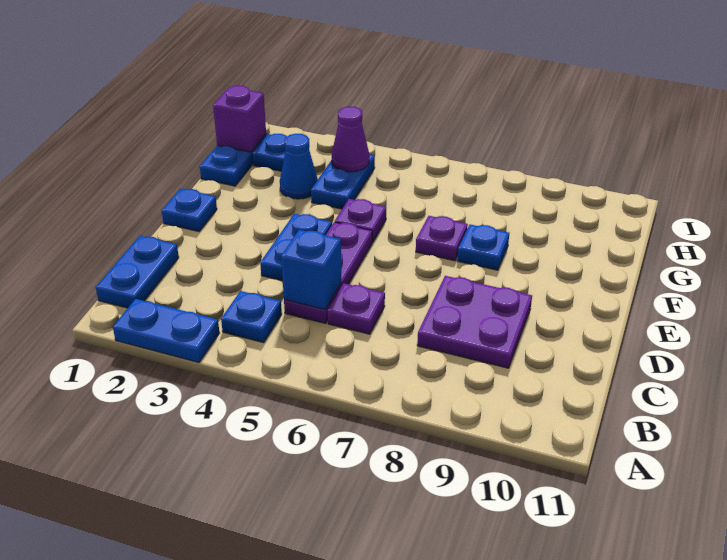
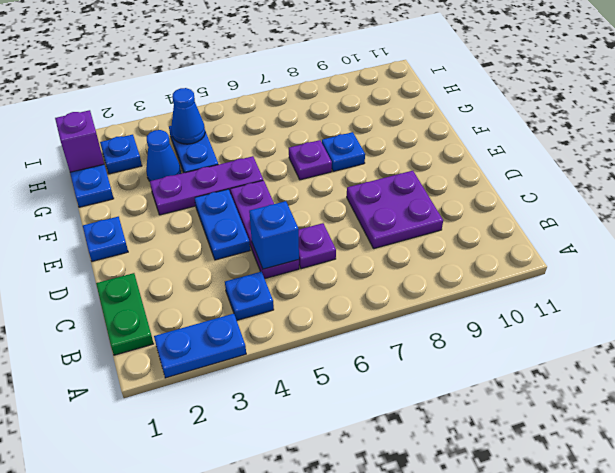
blue 1x2 plate [96,236,179,308] -> green 1x2 plate [96,273,154,355]
purple 1x1 plate [335,199,386,243] -> purple 1x3 plate [150,156,263,215]
purple 1x1 cone [332,107,370,172] -> blue 1x1 cone [171,88,205,144]

